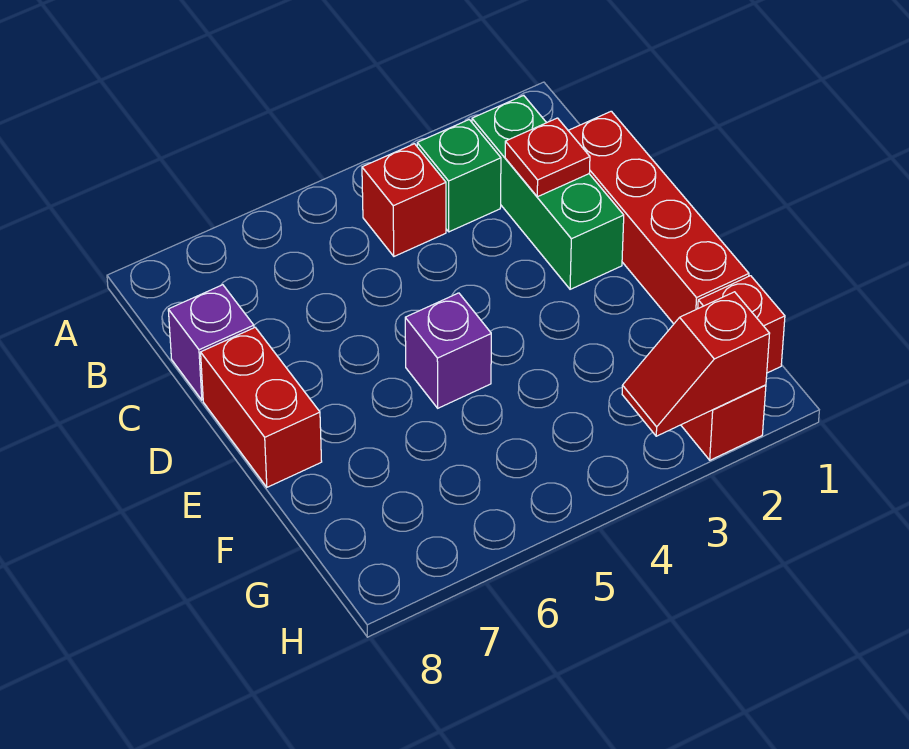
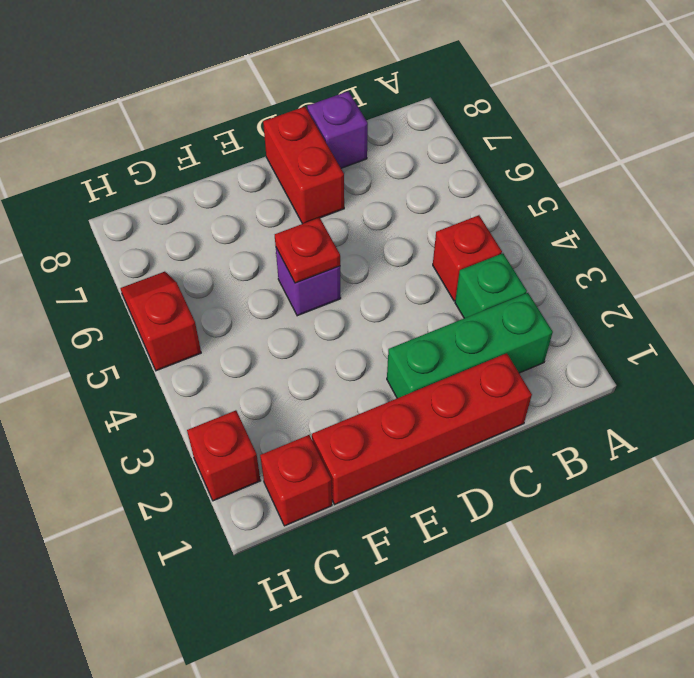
red 1x1 plate [505,118,590,197] -> red 1x1 plate moved to [275,218,340,283]
red 1x2 brick [201,328,322,487] -> red 1x2 brick turned to [263,107,344,224]
red 1x2 slope [622,292,770,436] -> red 1x2 slope moved to [121,272,201,371]

